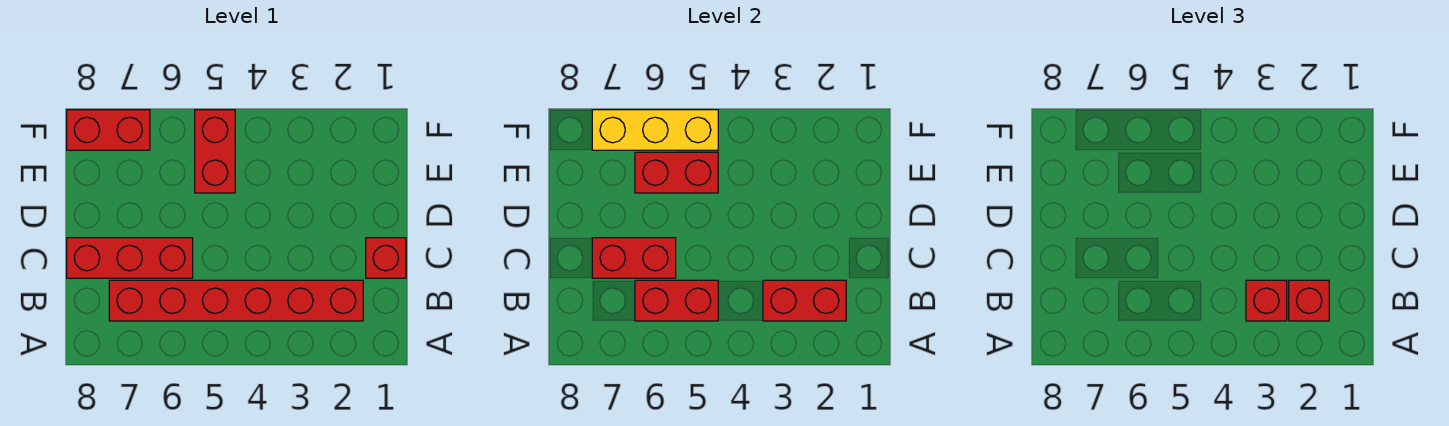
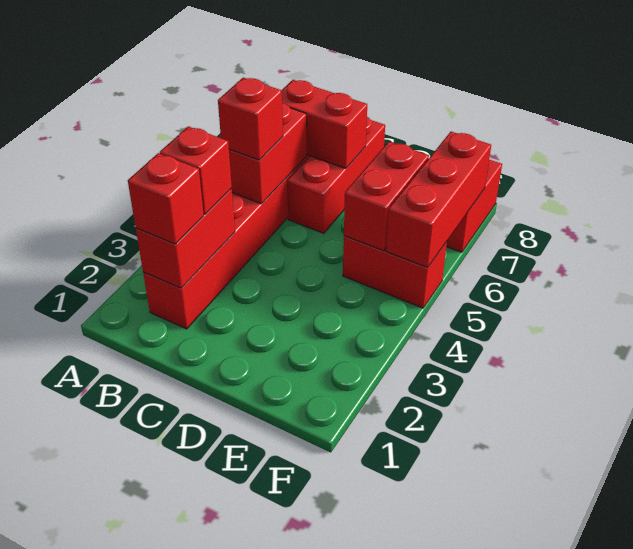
red 1x1 brick [366,238,406,278] -> red 1x1 brick moved to [218,78,283,160]
red 1x2 brick [592,238,676,278] -> red 1x2 brick turned to [282,80,367,169]
yellow 1x3 brick [592,110,718,150] -> red 1x3 brick [386,132,491,268]

